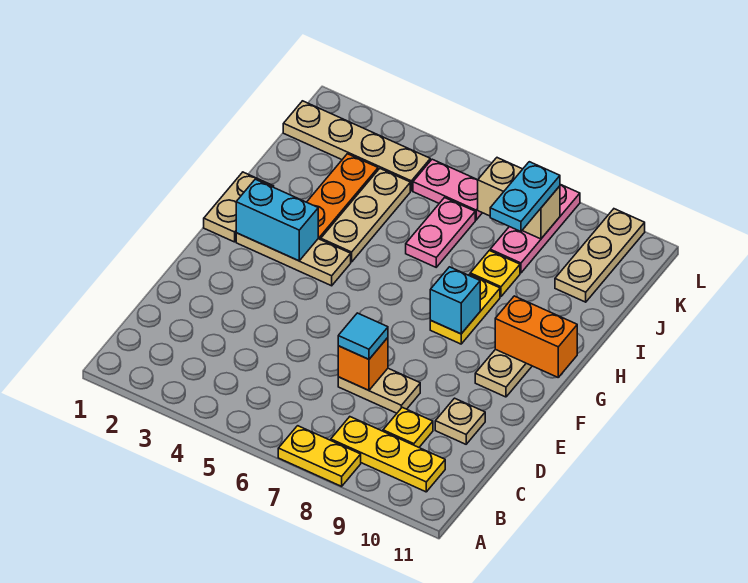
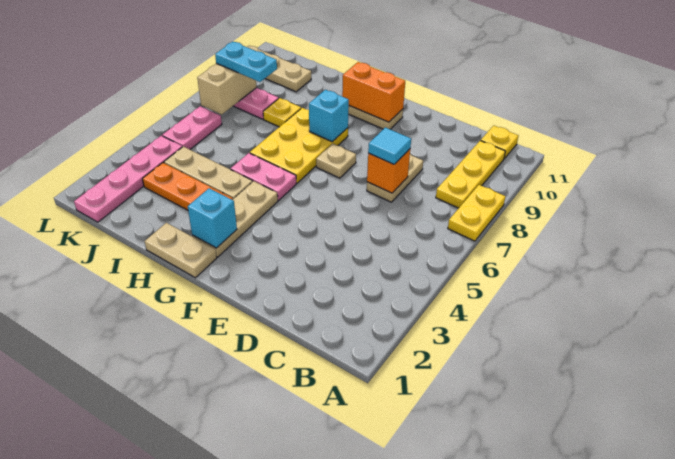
yellow 1x1 plate [383,407,433,447] -> yellow 1x1 plate moved to [481,126,518,159]
tan 1x1 plate [435,398,485,444] -> tan 1x1 plate moved to [316,144,356,178]
cyan 1x2 brick [236,179,318,261] -> cyan 1x1 brick [188,188,237,248]
yellow 1x2 plate [430,274,500,344] -> yellow 2x3 plate [250,108,348,183]
orange 1x2 brick [495,296,577,377] -> orange 1x2 brick turned to [342,62,405,122]
pink 1x2 plate [406,198,475,267] -> pink 1x2 plate moved to [231,153,296,200]
tan 1x4 plate [283,101,430,191] -> pink 1x4 plate [74,136,182,222]

